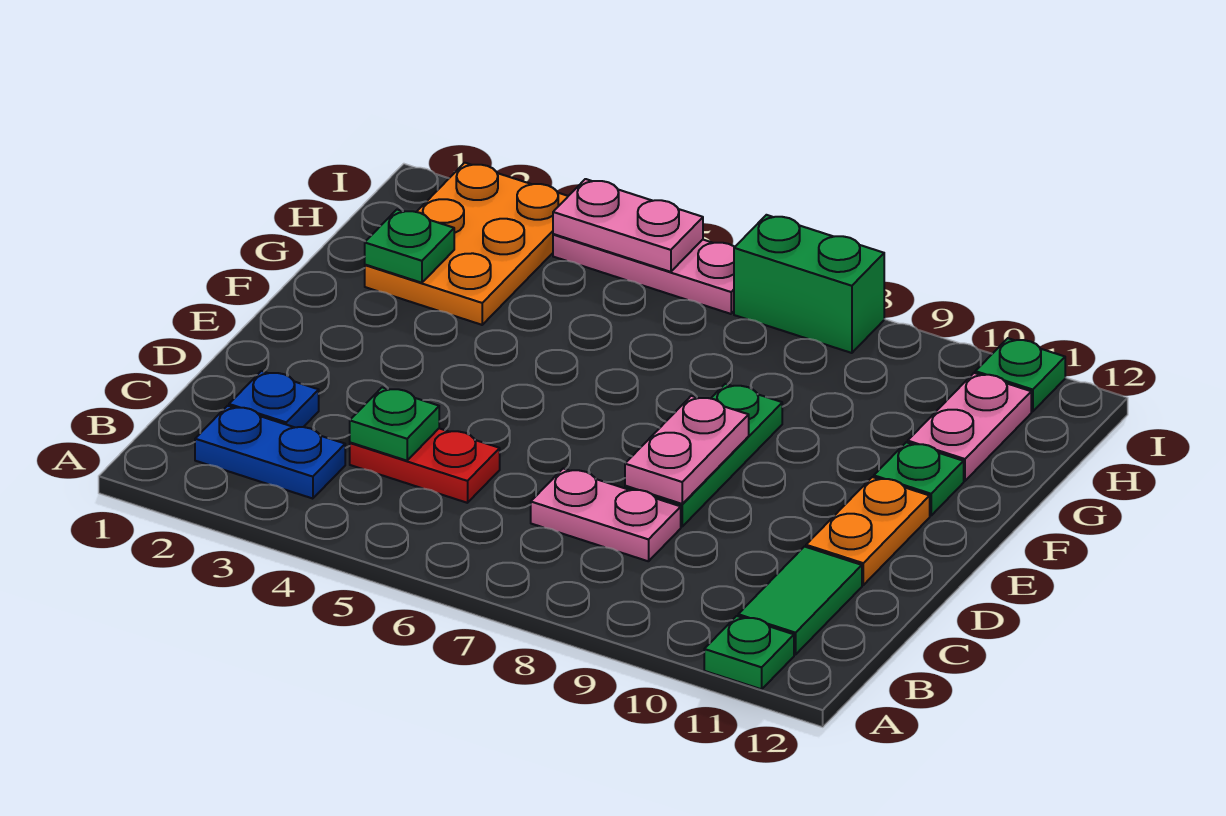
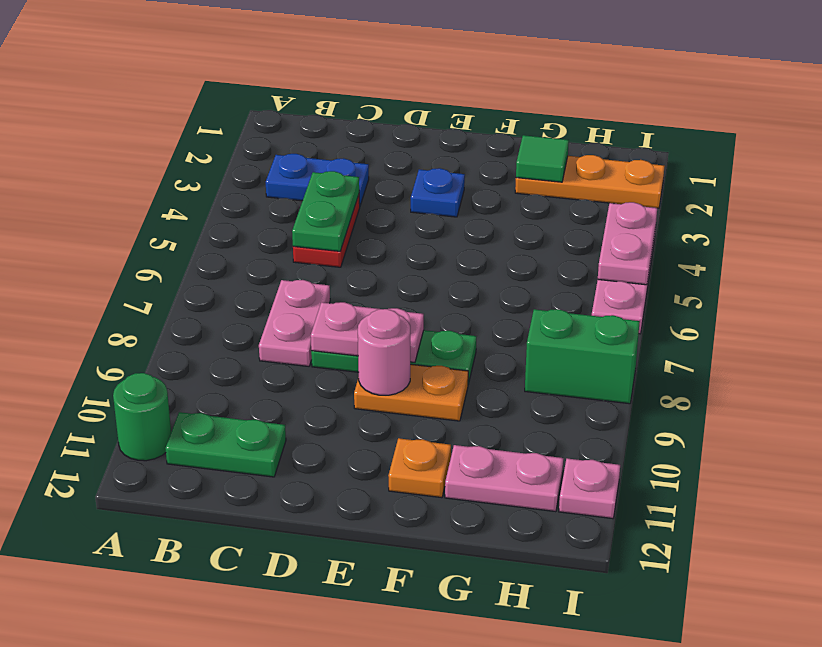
green 1x1 plate [704,616,794,689] -> green 1x1 round brick [113,373,171,461]
blue 1x2 plate [195,406,345,499] -> blue 1x2 plate turned to [266,154,369,205]
green 1x2 tile [738,547,862,655] -> green 1x2 plate [165,412,286,477]
blue 1x1 plate [229,371,319,427] -> blue 1x1 plate moved to [411,168,465,217]
green 1x1 plate [350,387,439,461] -> green 1x2 plate [292,171,359,251]
orange 1x2 plate [806,477,930,585] -> orange 1x2 plate moved to [354,364,468,421]
none -> pink 1x1 round brick [358,309,410,395]
green 1x1 plate [874,442,964,516] -> orange 1x1 plate [388,438,451,498]
orange 2x3 plate [365,163,568,325] -> orange 1x3 plate [515,155,665,208]
green 1x1 plate [365,210,454,283] -> green 1x1 tile [516,135,569,182]
green 1x2 brick [734,215,884,353] -> green 1x2 brick turned to [525,309,640,404]
green 1x1 plate [975,338,1065,412] -> pink 1x1 plate [559,458,620,519]

